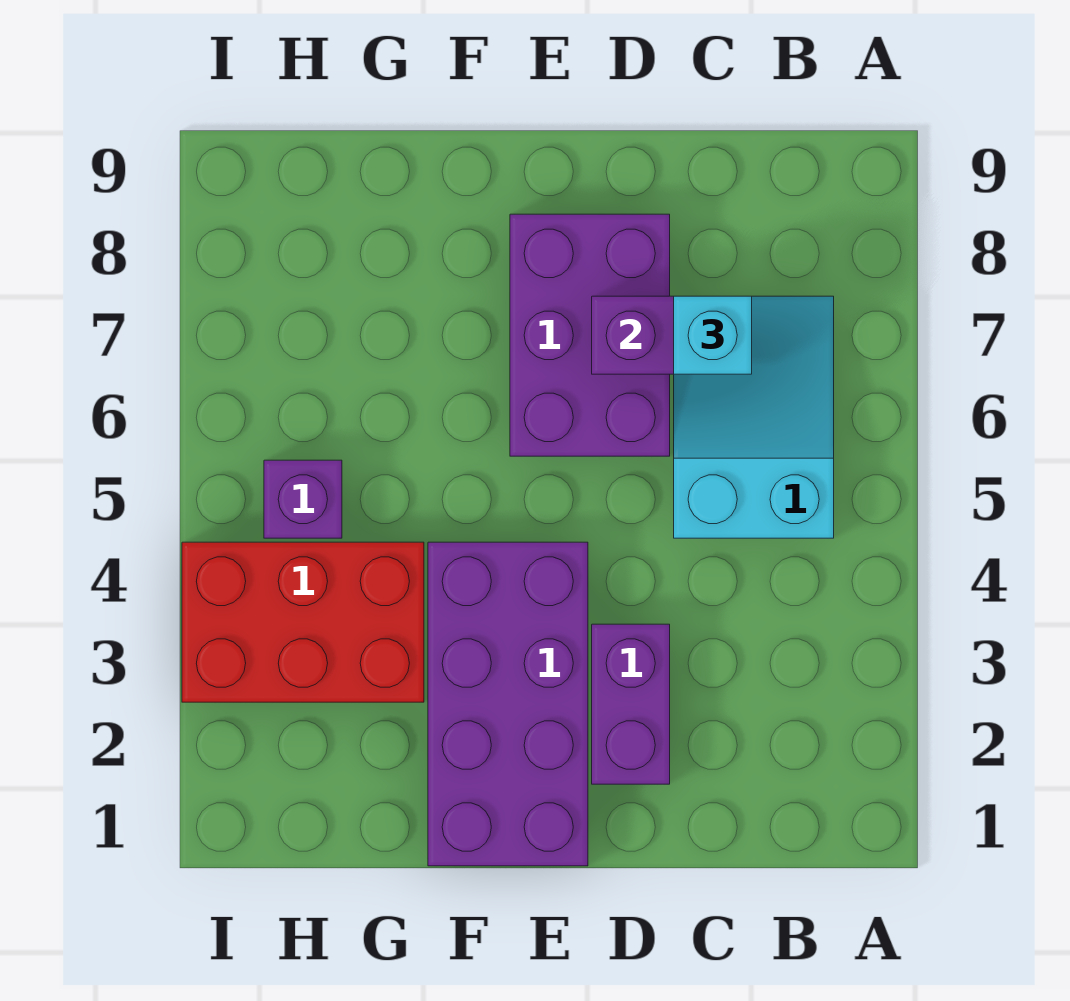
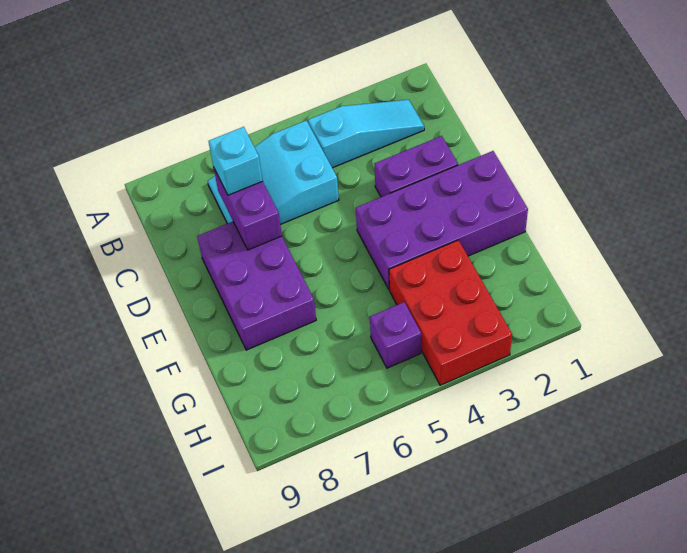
none -> cyan 1x3 slope [308,100,424,168]
purple 2x3 brick [510,214,670,456] -> purple 2x3 brick turned to [197,222,316,350]

